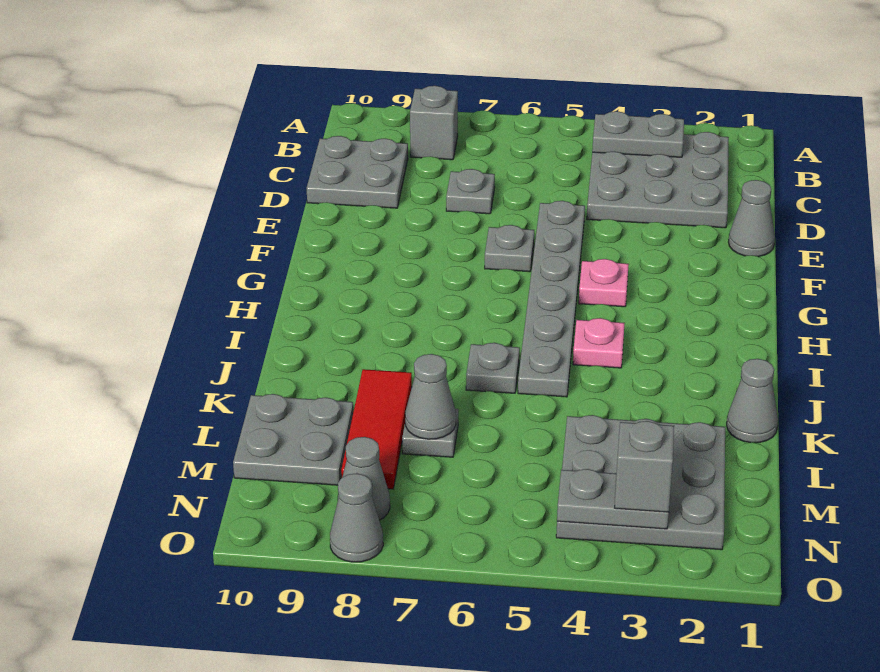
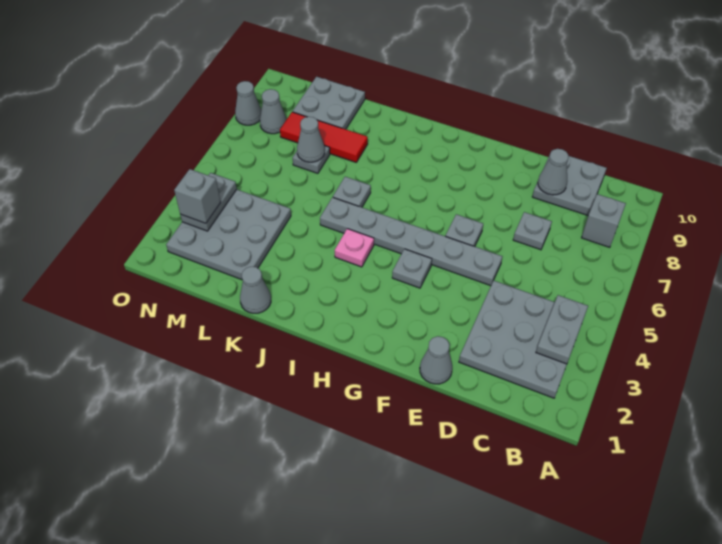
none -> grey 1x1 cone [538,149,568,195]
pink 1x1 plate [579,259,629,307] -> grey 1x1 plate [392,249,432,288]

